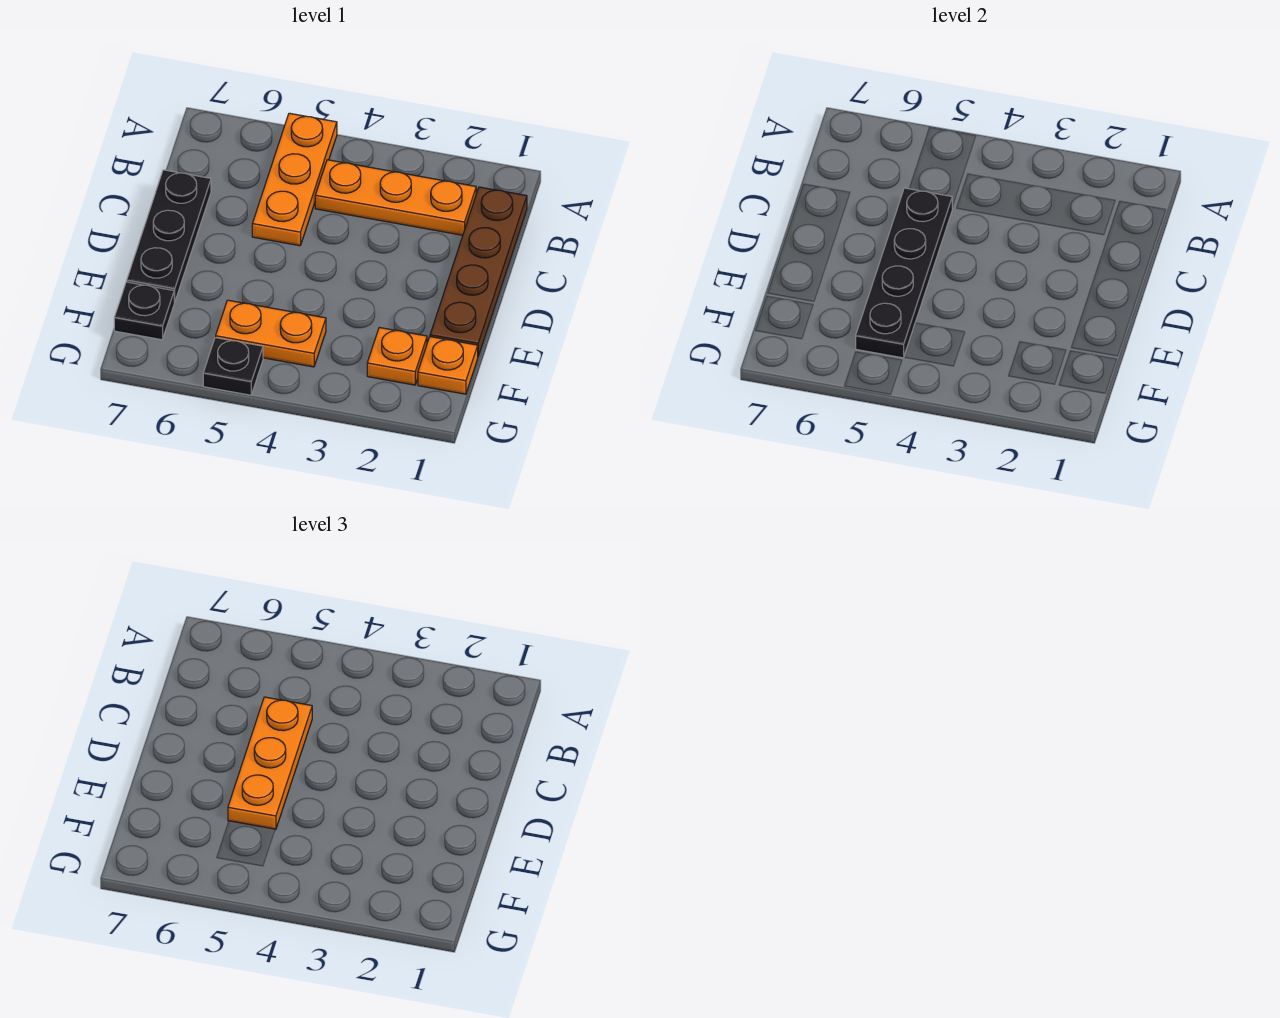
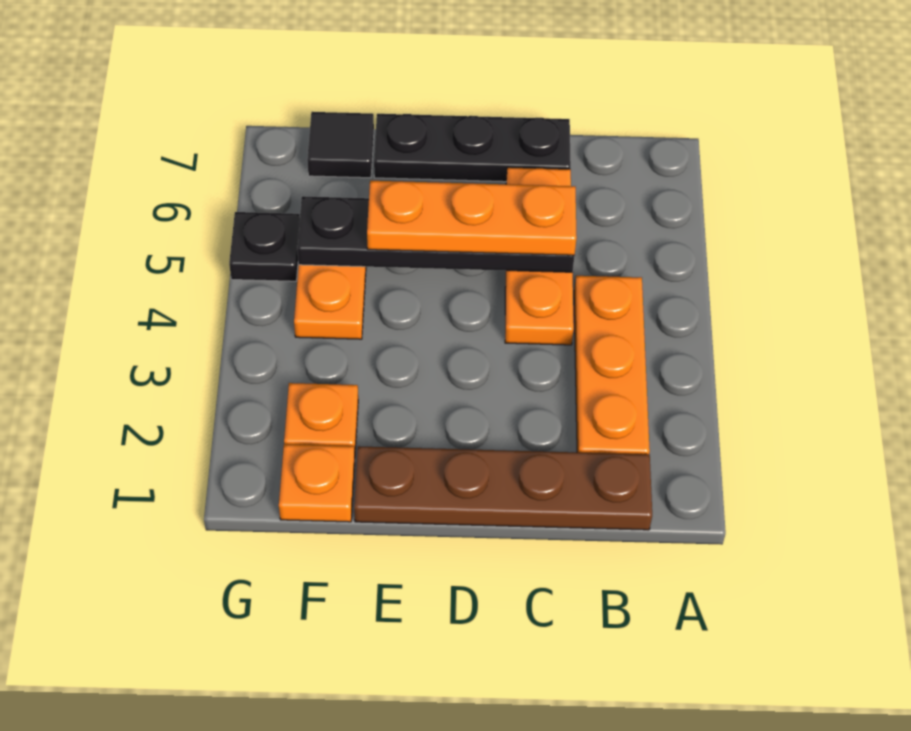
orange 1x3 plate [252,113,337,246] -> orange 1x3 plate turned to [505,167,574,345]
black 1x1 plate [114,282,174,340] -> black 1x1 tile [307,112,374,178]

